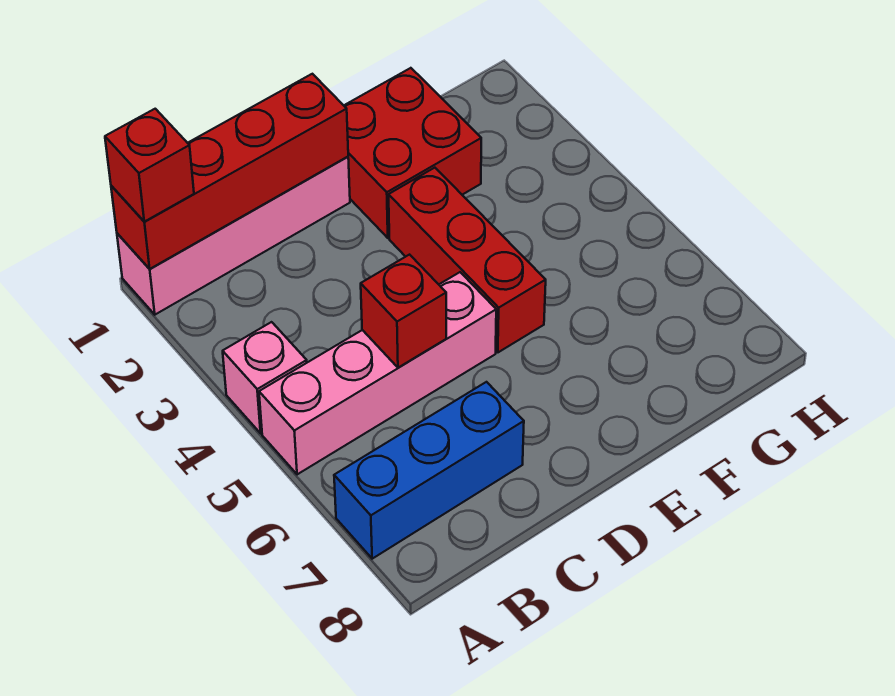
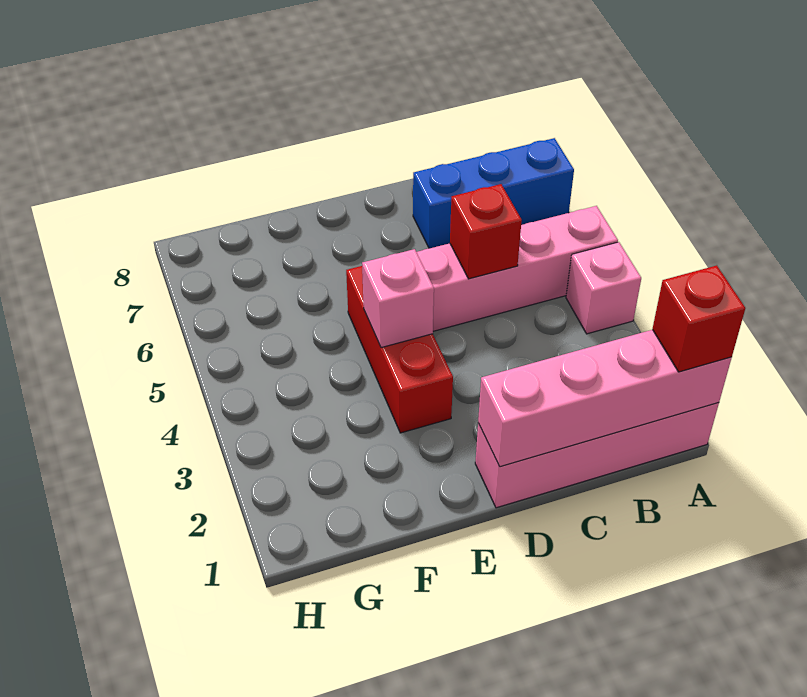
red 1x4 brick [111,74,348,269] -> pink 1x4 brick [478,330,732,467]
red 2x2 brick [344,68,481,238] -> none
none -> pink 1x1 brick [362,249,434,348]

